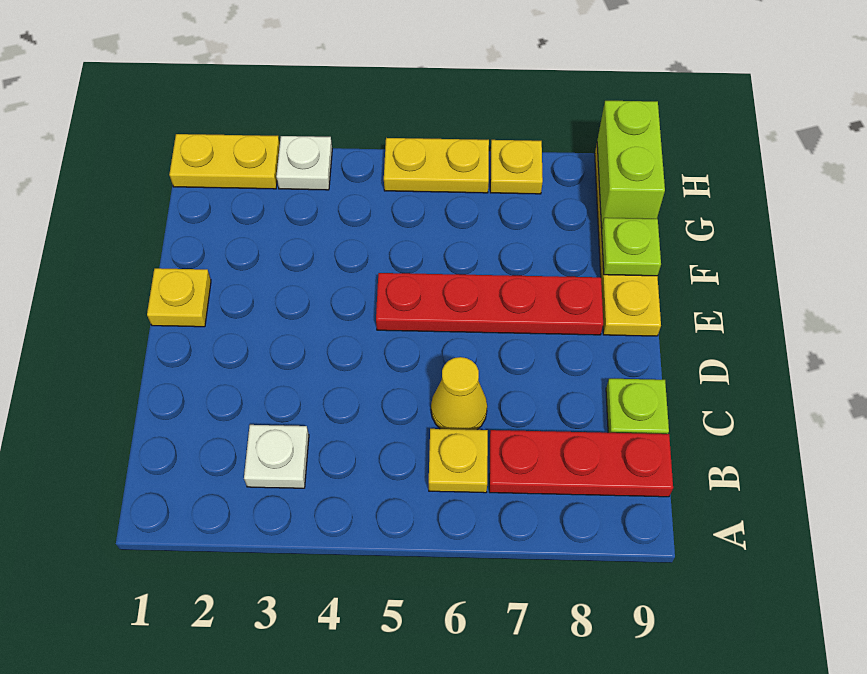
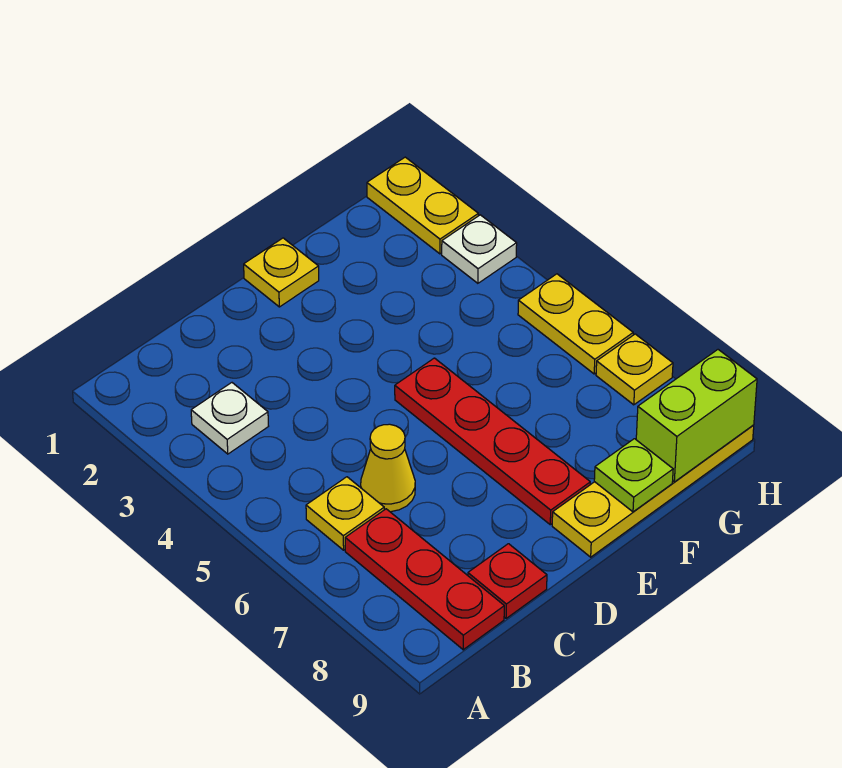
lime 1x1 plate [606,379,669,434] -> red 1x1 plate [468,544,547,618]

